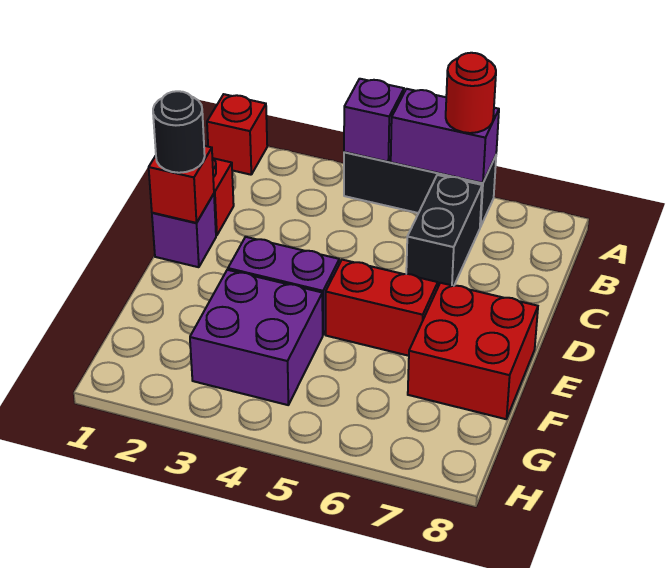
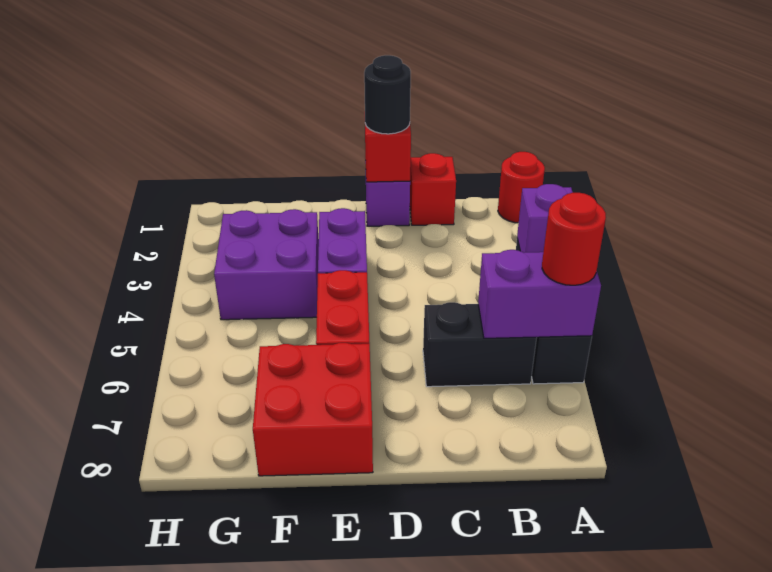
red 1x1 brick [207,94,267,175] -> red 1x1 round brick [498,152,545,223]
purple 1x2 brick [391,89,499,183] -> purple 1x2 brick turned to [478,250,601,338]

